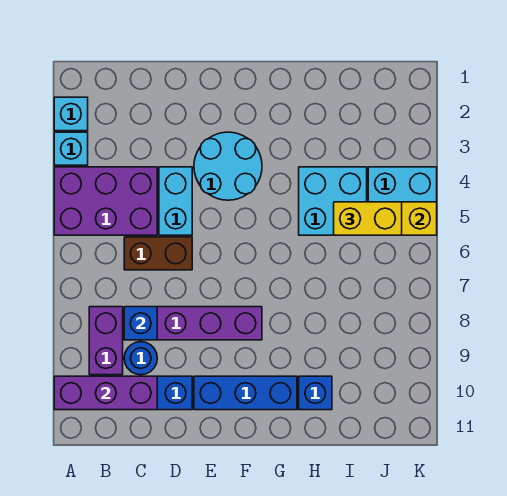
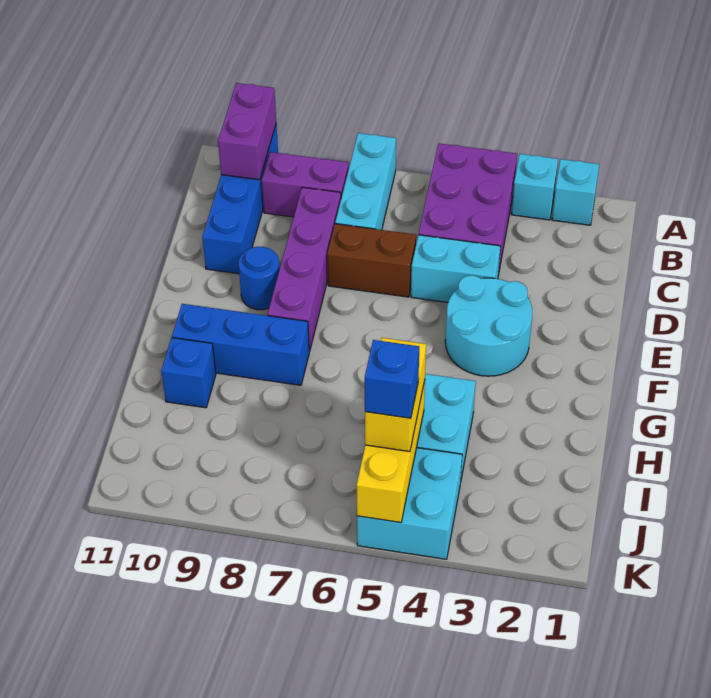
none -> cyan 1x3 brick [335,133,396,230]
purple 1x3 brick [54,376,157,410] -> purple 1x2 brick [218,83,276,180]
brown 1x2 brick [124,237,192,270] -> brown 1x2 brick turned to [327,224,416,297]
blue 1x1 brick [124,307,157,340] -> blue 1x1 brick moved to [365,340,419,418]
blue 1x1 round brick [124,342,157,375] -> blue 1x1 round brick moved to [238,247,280,310]
blue 1x3 brick [194,376,297,410] -> blue 1x3 brick turned to [172,304,309,385]

